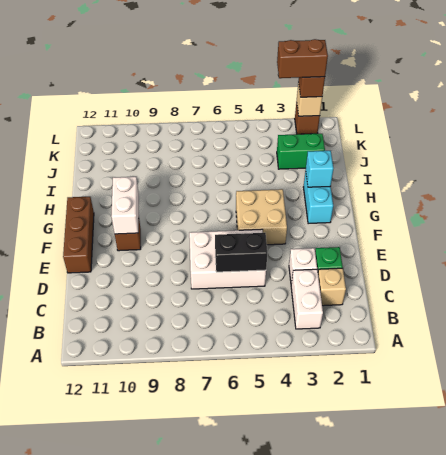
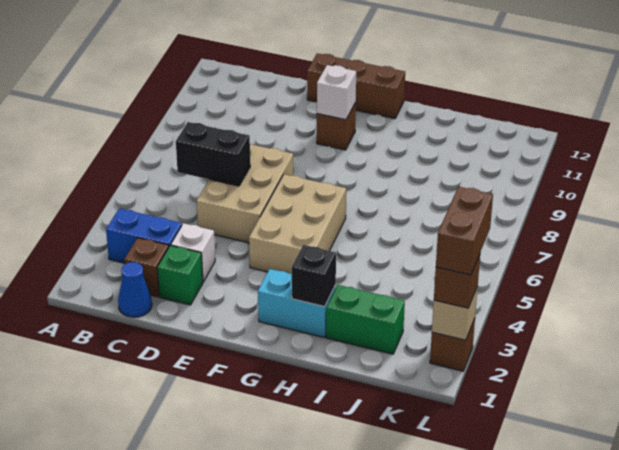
white 1x2 brick [291,269,323,329] -> blue 1x2 brick [106,208,182,263]
none -> blue 1x1 cone [118,262,152,317]
tan 1x1 brick [318,268,346,306] -> brown 1x1 brick [124,238,169,297]
white 2x3 brick [189,229,266,289] -> tan 2x3 brick [197,144,293,243]
black 1x2 brick [215,233,267,272] -> black 1x2 brick turned to [176,122,250,186]
tan 2x2 brick [236,189,287,245] -> tan 2x3 brick [249,174,346,274]
white 1x2 brick [111,177,139,234] -> white 1x1 brick [317,65,356,120]
cyan 1x1 brick [306,151,334,187] -> black 1x1 brick [292,245,336,307]
green 1x2 brick [277,134,325,169] -> green 1x2 brick turned to [326,285,405,354]

